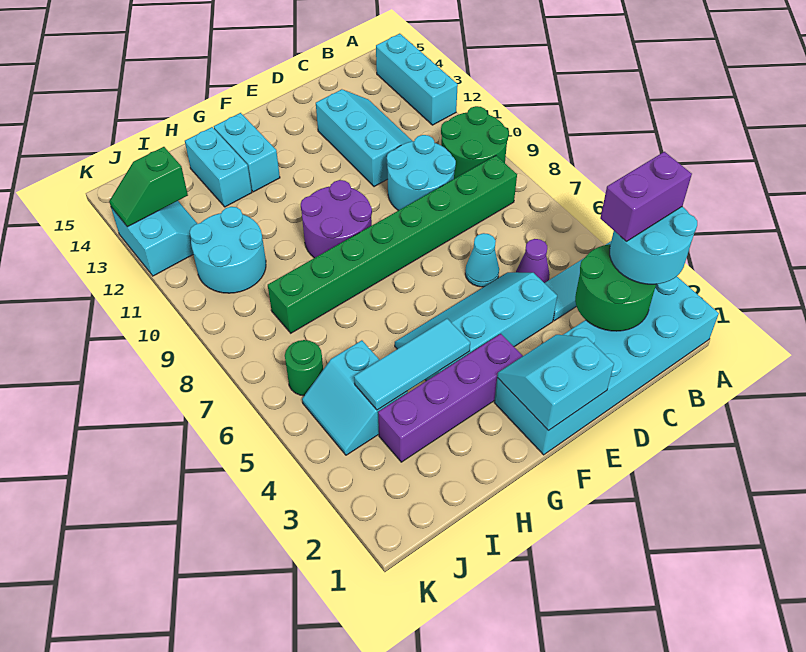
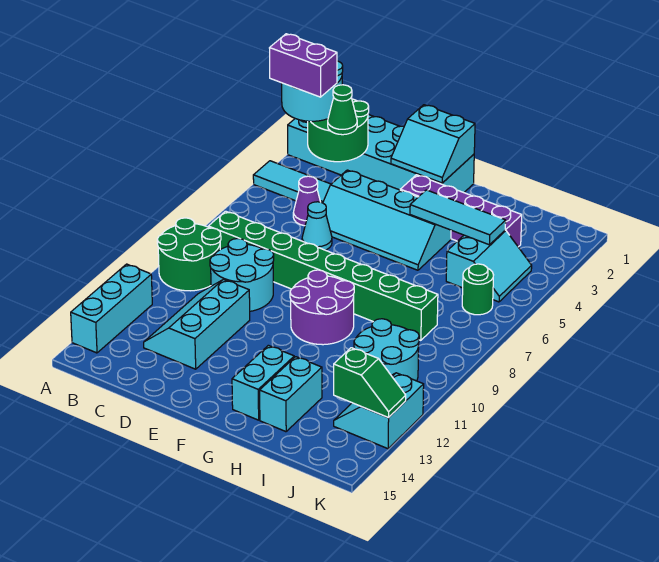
none -> green 1x1 cone [328,85,357,135]

